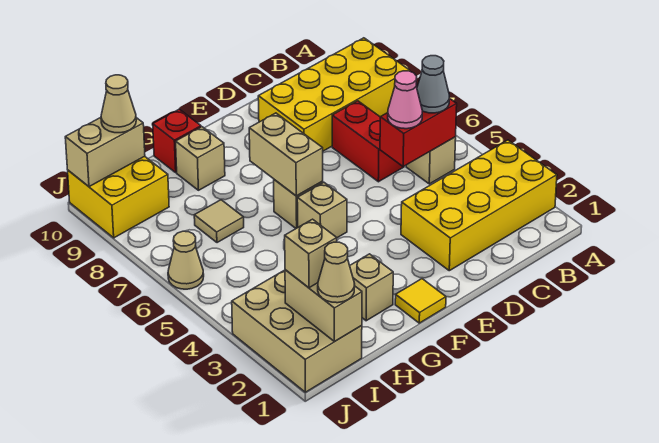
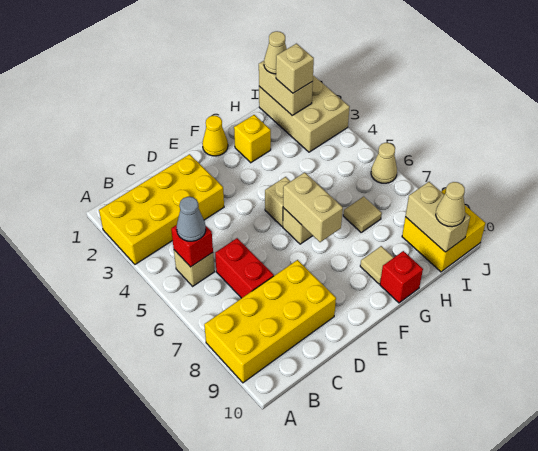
red 1x2 brick [380,98,457,167] -> red 1x1 brick [171,225,213,267]
pink 1x1 cone [388,71,422,129] -> none
yellow 1x1 tile [395,279,446,323] -> yellow 1x1 cone [202,116,228,156]
tan 1x1 brick [350,254,393,321] -> yellow 1x1 brick [234,115,271,163]
tan 1x1 brick [176,127,225,190] -> tan 1x1 tile [360,246,394,284]
tan 1x2 brick [65,118,145,187] -> tan 1x2 brick turned to [405,182,470,252]

